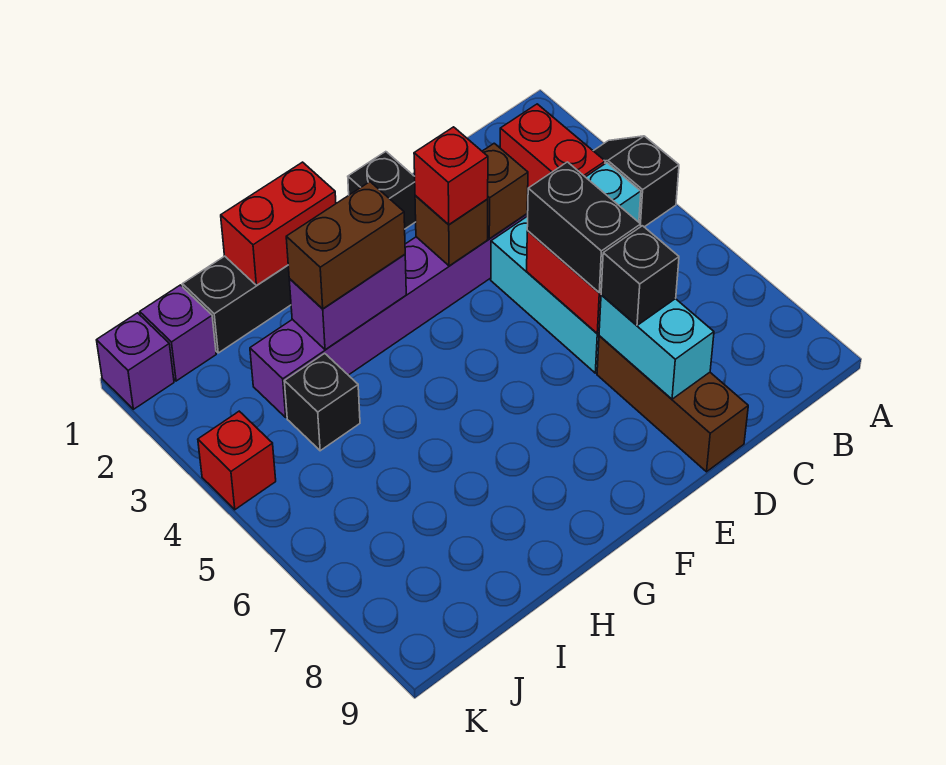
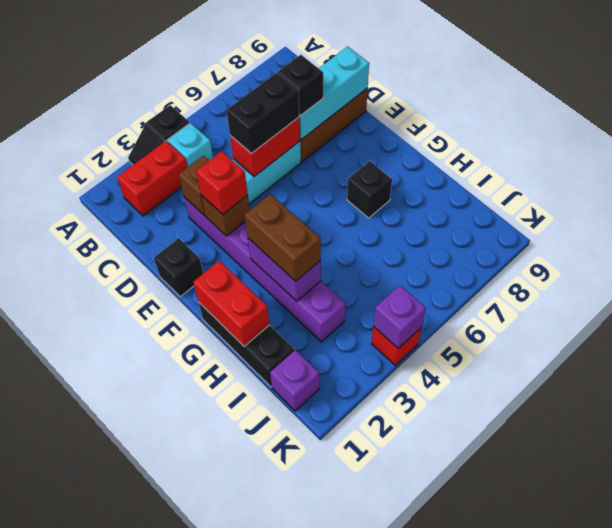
cyan 1x2 brick [599,295,714,399] -> cyan 1x3 brick [299,47,369,140]
black 1x1 brick [284,353,360,451] -> black 1x1 brick moved to [347,161,392,218]
purple 1x1 brick [97,313,174,409] -> purple 1x1 brick moved to [373,286,426,348]

